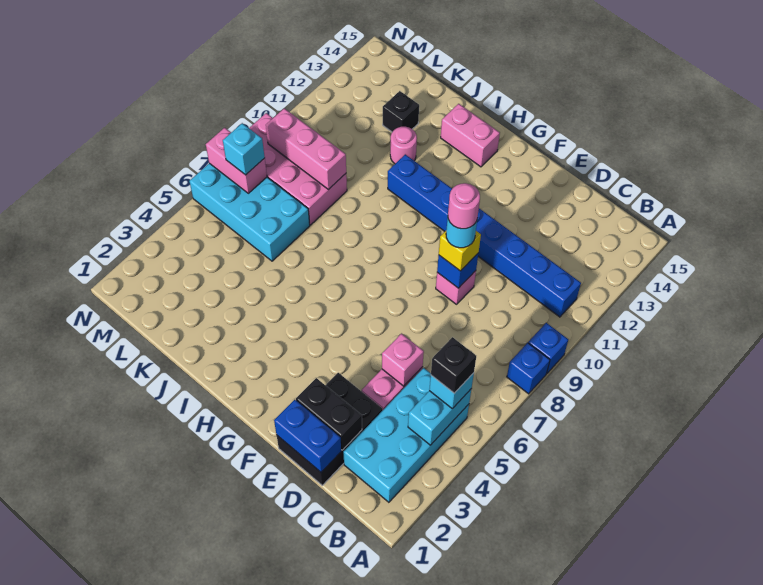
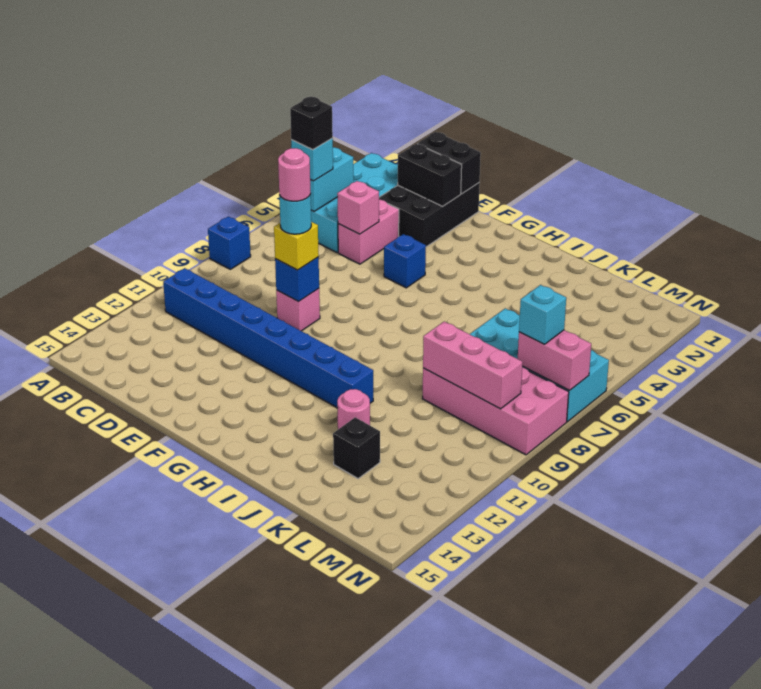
blue 1x1 brick [528,323,569,373] -> blue 1x1 brick moved to [384,234,426,288]
blue 1x2 brick [274,400,341,472] -> black 1x2 brick [417,132,481,194]
pink 1x2 brick [441,104,500,167] -> none

